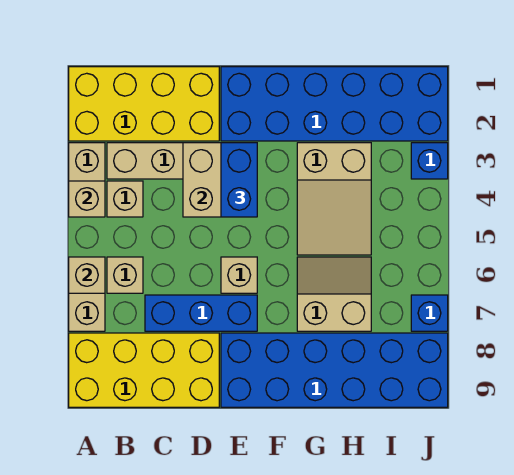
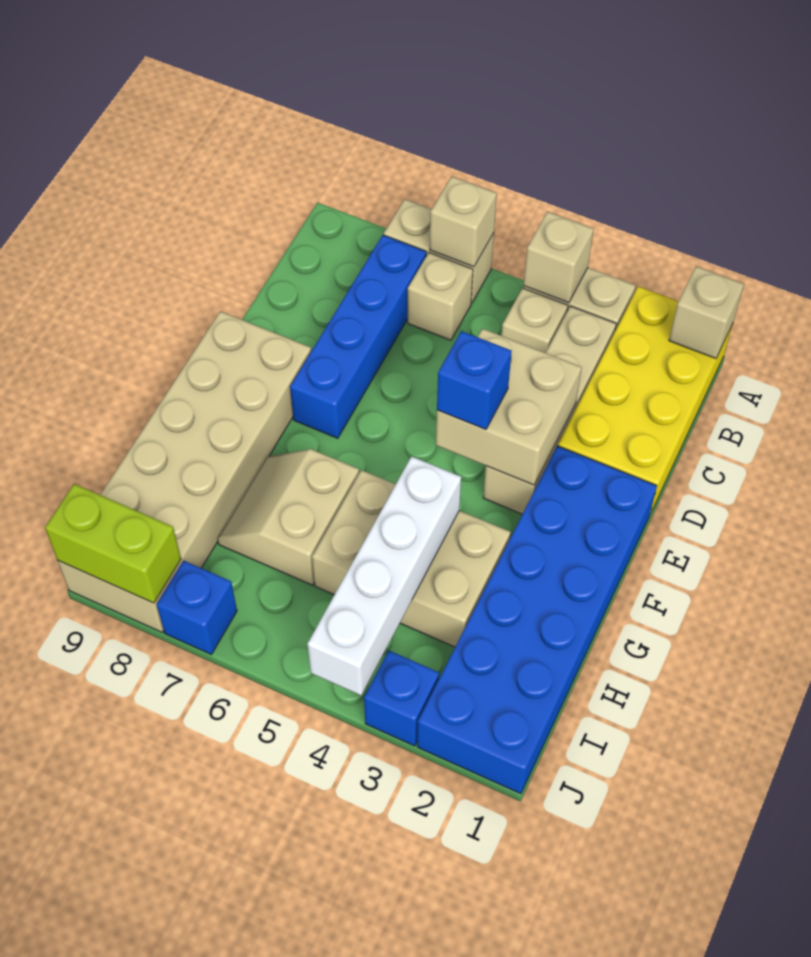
yellow 2x4 brick [69,333,219,407] -> none
blue 1x3 brick [145,295,257,331] -> blue 1x4 brick [290,235,426,438]
blue 1x2 brick [221,143,257,217] -> blue 1x1 brick [437,331,512,430]
tan 1x1 brick [221,257,257,293] -> tan 1x1 brick moved to [669,266,744,358]
blue 2x6 brick [221,333,448,407] -> tan 2x6 brick [58,311,311,632]
tan 2x3 slope [297,143,371,255] -> tan 2x3 brick [312,470,511,647]
none -> white 1x4 brick [307,456,461,695]
tan 2x2 slope [297,257,371,331] -> tan 2x2 slope turned to [218,449,359,585]
none -> lime 1x2 brick [45,484,181,603]

